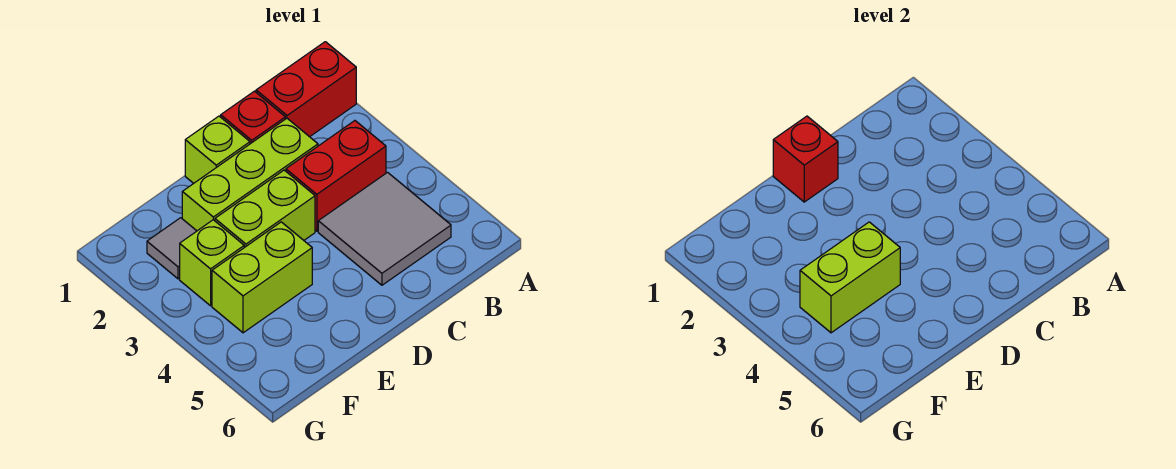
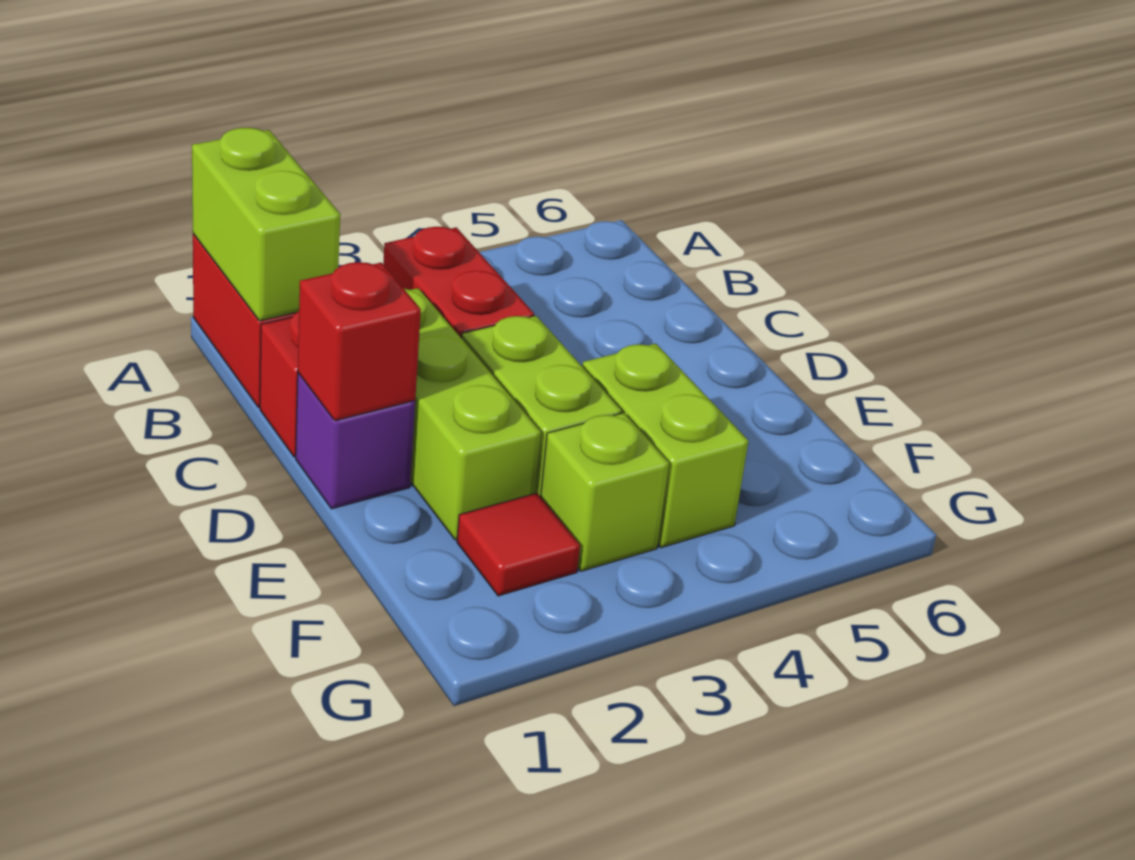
grey 2x2 tile [318,172,451,285] -> none
lime 1x1 brick [185,116,250,183] -> purple 1x1 brick [296,373,415,509]
lime 1x2 brick [800,222,900,333] -> lime 1x2 brick moved to [192,128,340,321]
grey 1x1 tile [147,218,196,279] -> red 1x1 tile [457,493,580,596]

